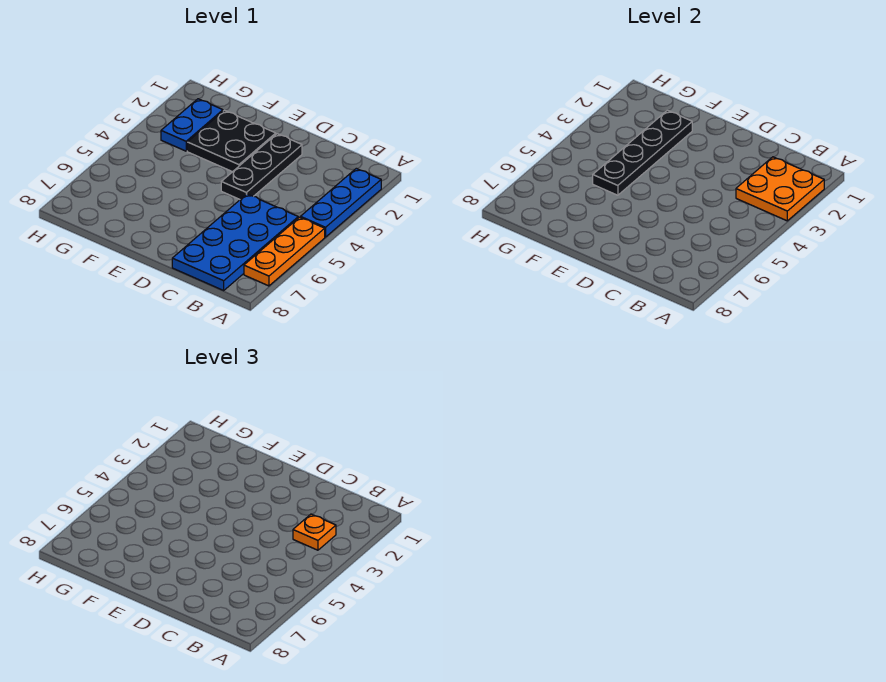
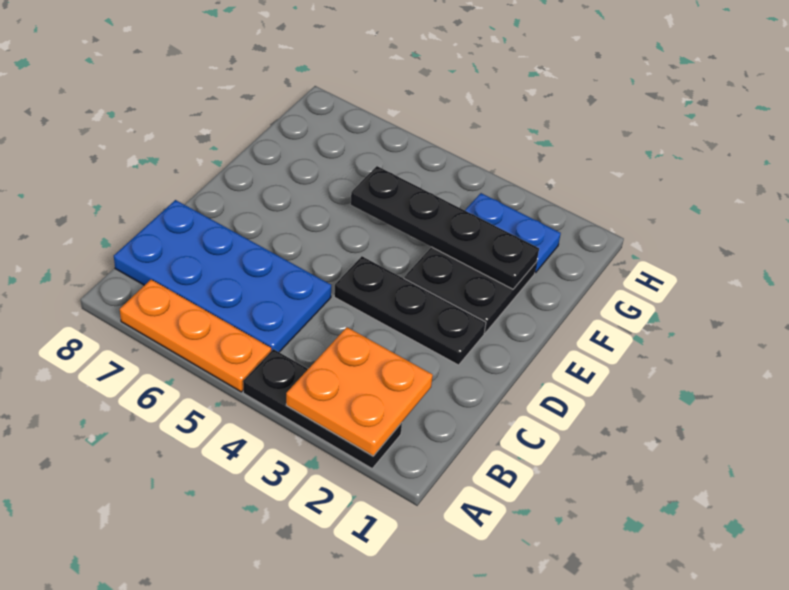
blue 1x3 plate [300,169,381,237] -> black 1x3 plate [243,349,402,468]
orange 1x1 plate [293,514,336,550] -> none

